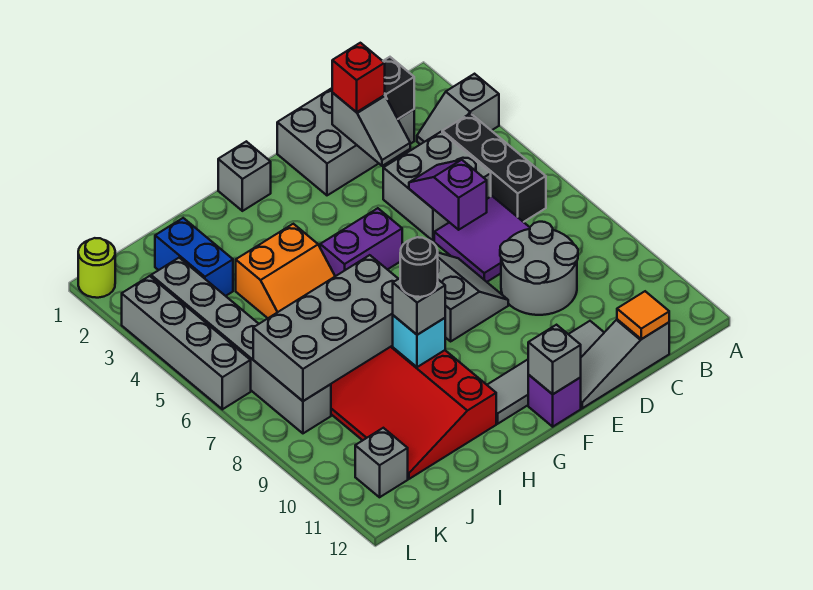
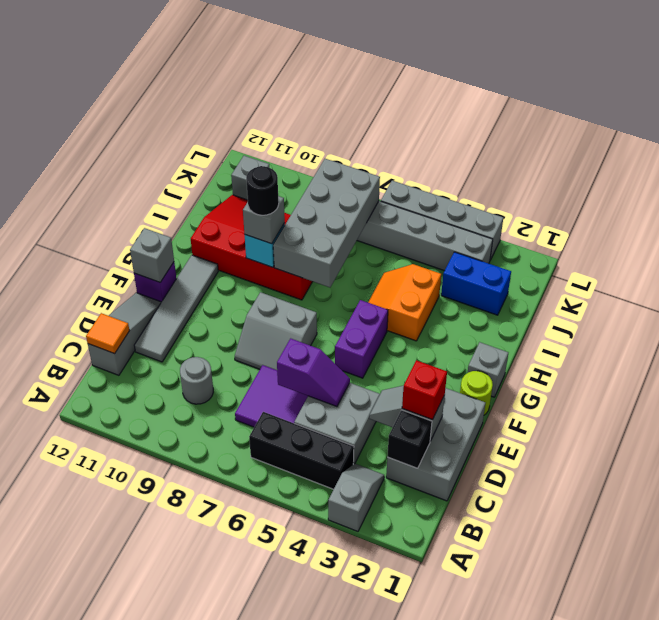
grey 2x2 round brick [500,222,578,315] -> grey 1x1 round brick [180,357,213,404]
lime 1x1 round brick [78,238,115,298] -> lime 1x1 round brick moved to [460,371,493,415]

